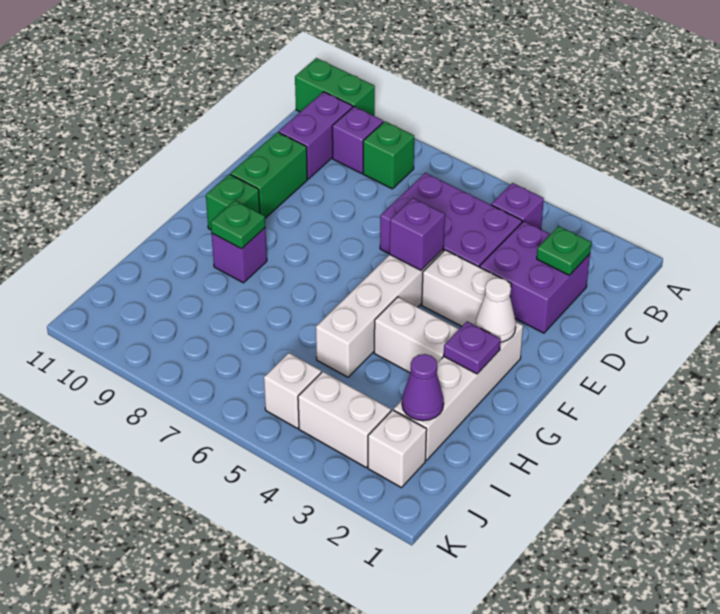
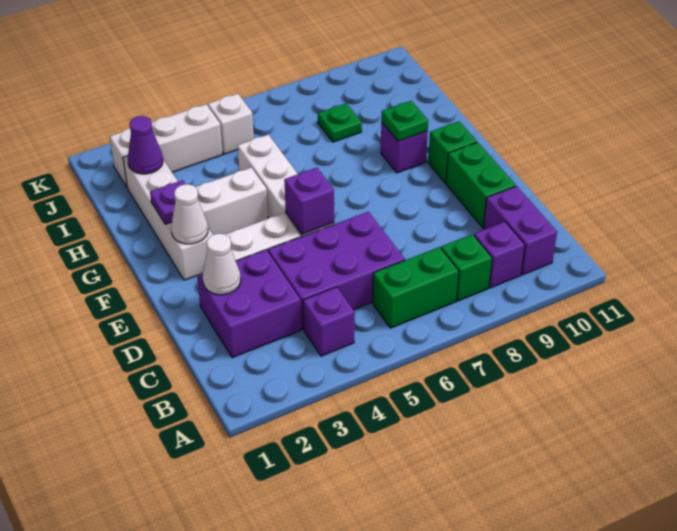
green 1x2 brick [295,58,375,116] -> green 1x2 brick moved to [373,247,459,328]
green 1x1 plate [537,226,591,275] -> green 1x1 plate moved to [318,103,362,142]
none -> white 1x1 cone [203,233,241,295]

